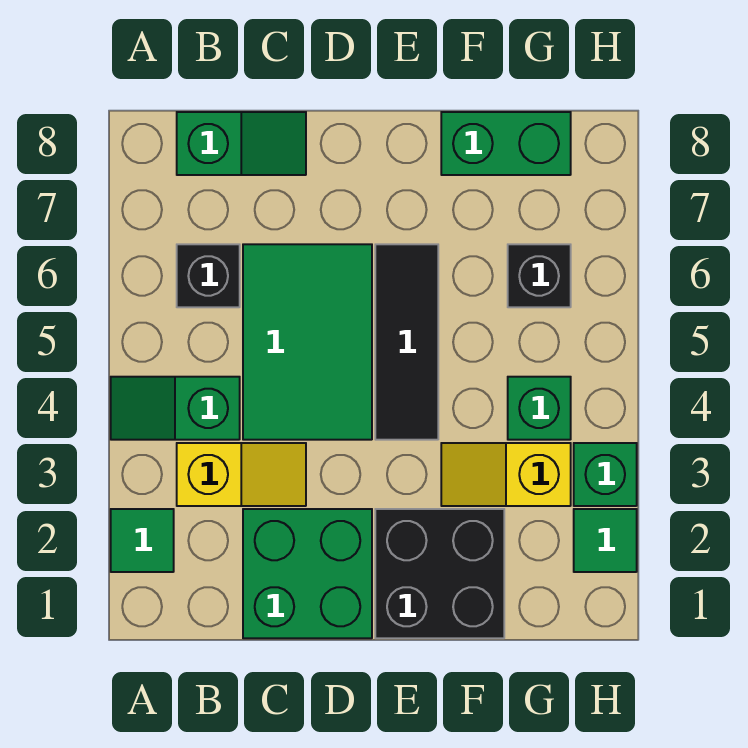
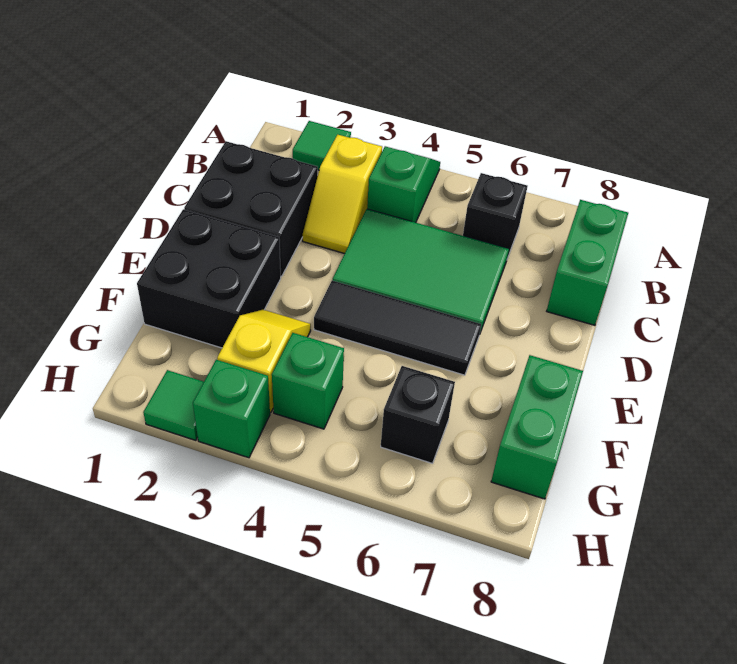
green 1x2 slope [177,112,306,175] -> green 1x2 brick [547,200,628,325]
green 2x2 brick [243,509,372,638] -> black 2x2 brick [184,141,318,276]

